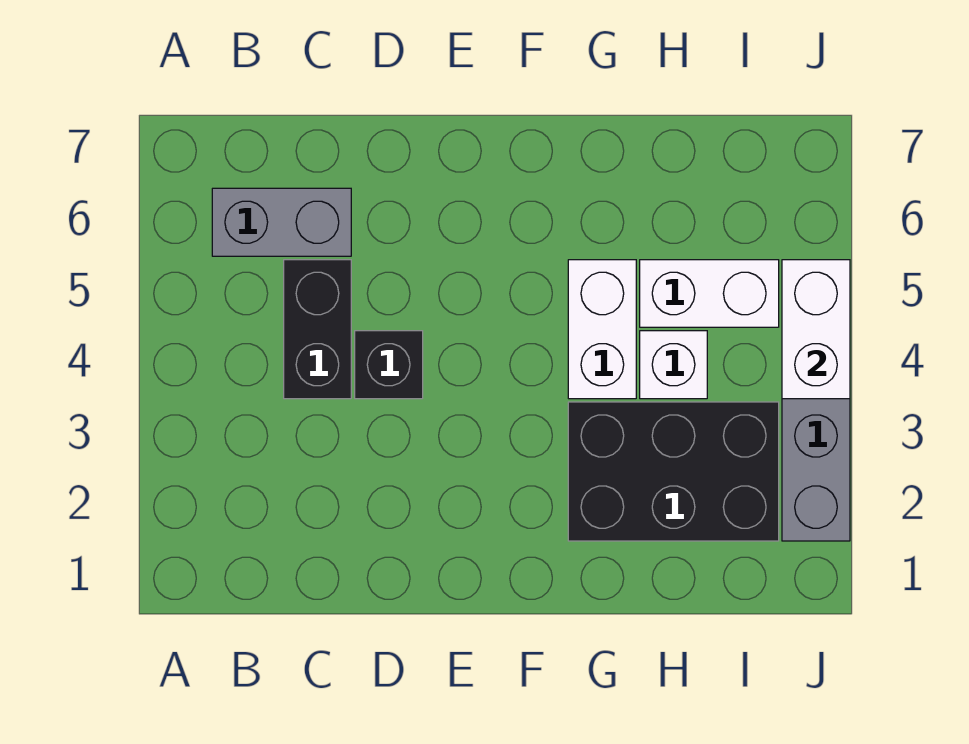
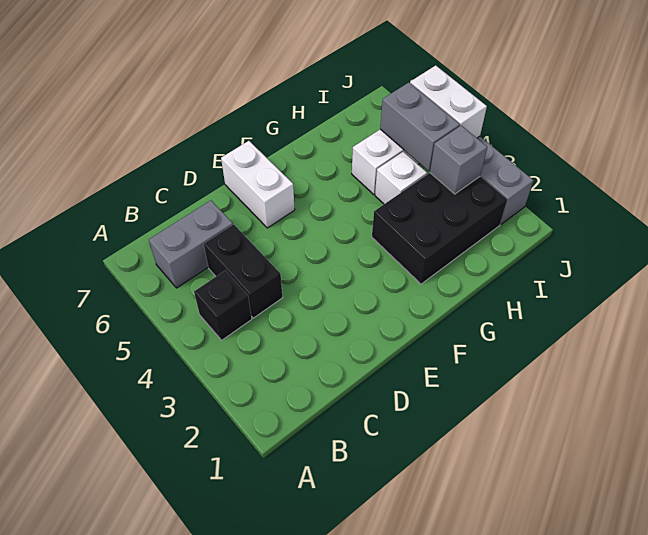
black 1x1 brick [355,331,423,399] -> black 1x1 brick moved to [194,271,252,340]
white 1x2 brick [568,260,636,399] -> white 1x2 brick moved to [221,141,295,228]
none -> grey 1x1 brick [430,126,487,194]
none -> grey 1x2 brick [380,83,460,171]

